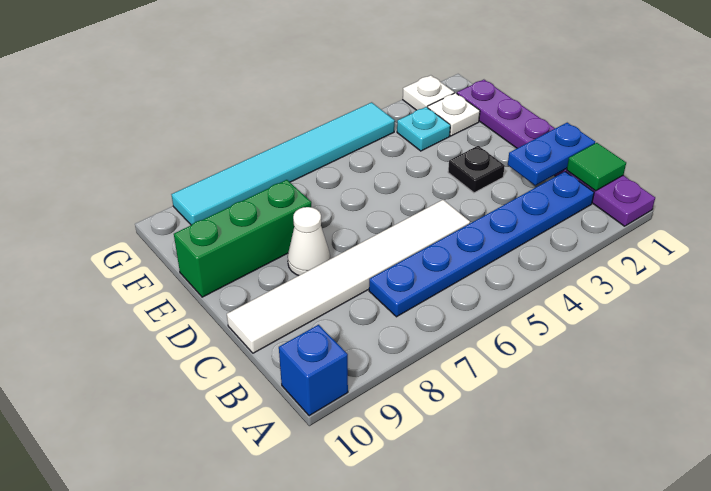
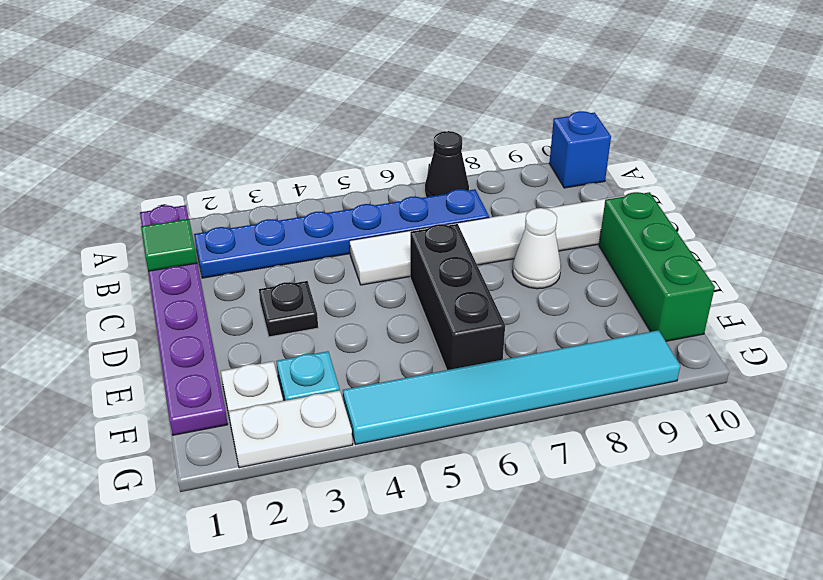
none -> black 1x1 cone [425,131,469,197]
blue 1x2 plate [508,123,595,185] -> none
none -> black 1x3 brick [410,224,505,370]
green 1x3 brick [174,180,311,297] -> green 1x3 brick turned to [599,192,715,341]
white 1x1 plate [403,75,454,110] -> white 1x2 plate [229,390,353,468]

